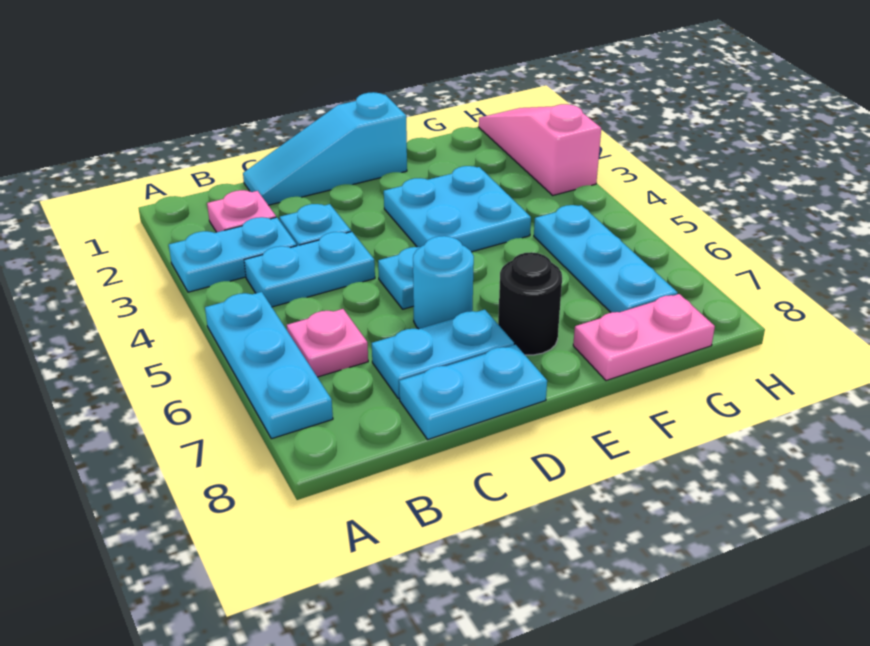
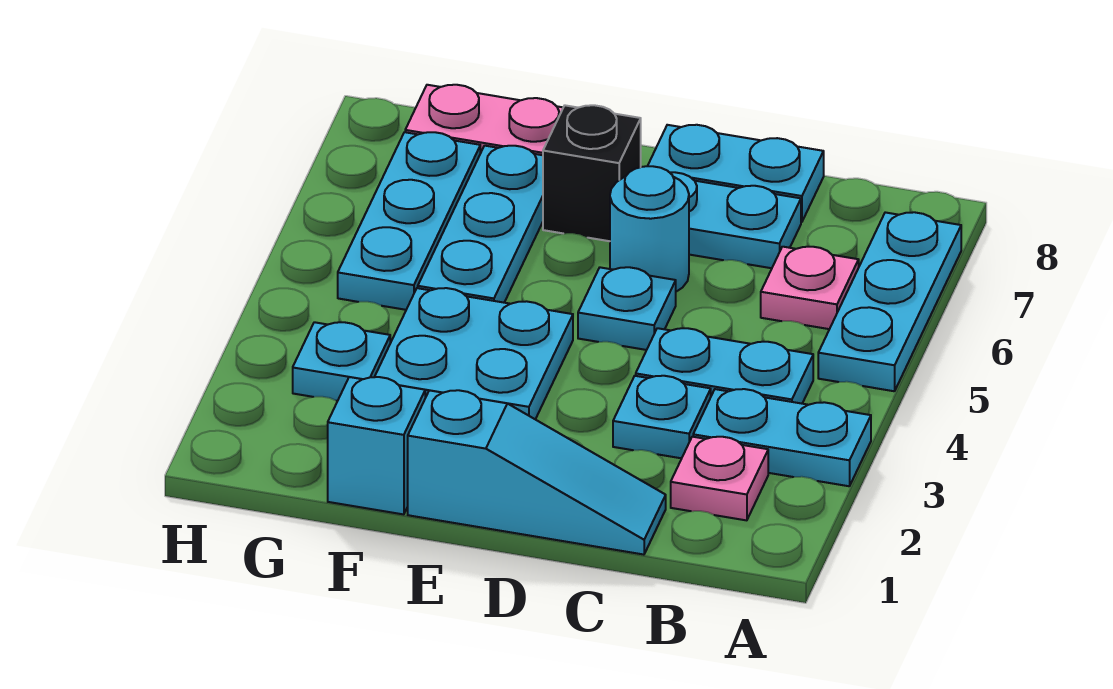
black 1x1 round brick [498,252,562,355] -> black 1x1 brick [543,105,641,241]
none -> cyan 1x1 brick [328,377,425,514]
none -> cyan 1x3 plate [418,146,543,303]
none -> cyan 1x1 plate [293,322,390,401]
pink 1x3 slope [479,104,601,195] -> none

